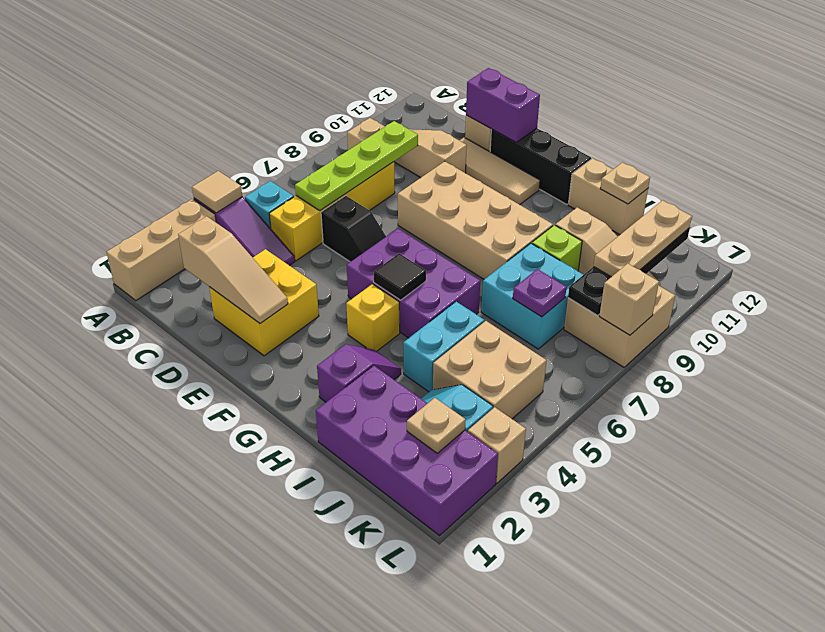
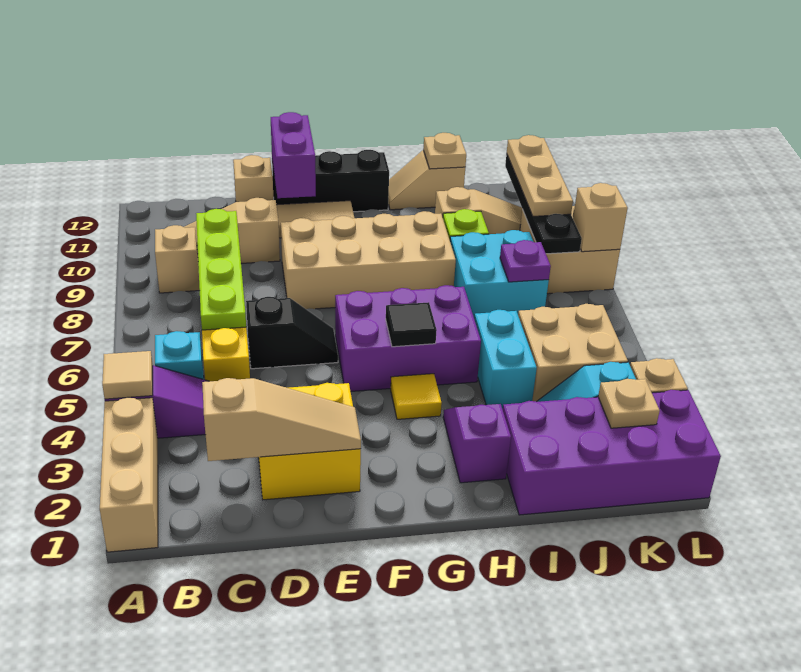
purple 1x2 brick [466,68,540,142] -> purple 1x2 brick turned to [271,112,316,198]
yellow 1x1 brick [346,284,400,351] -> yellow 1x1 tile [391,374,442,419]
tan 1x2 brick [568,158,648,235] -> tan 1x2 slope [388,150,465,210]

